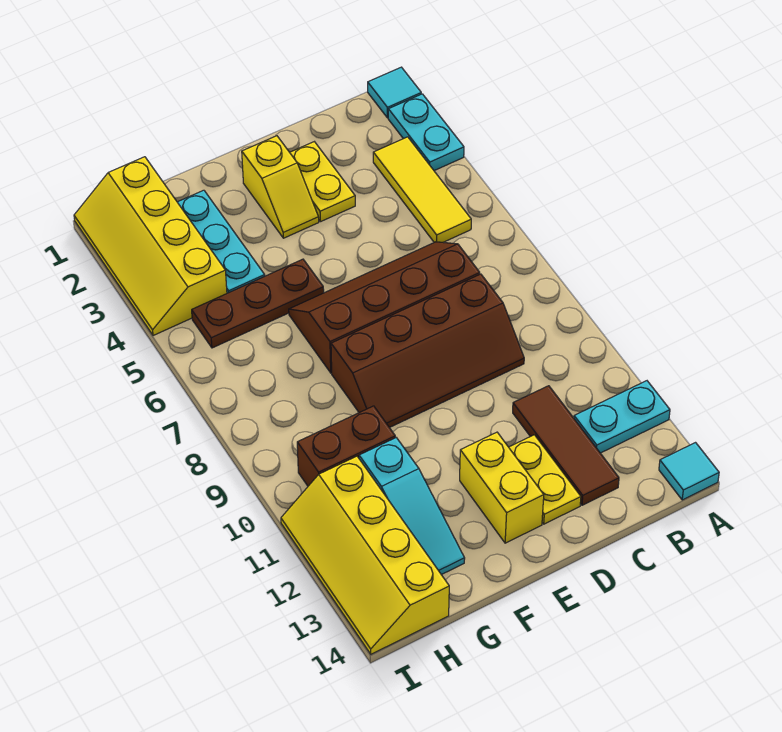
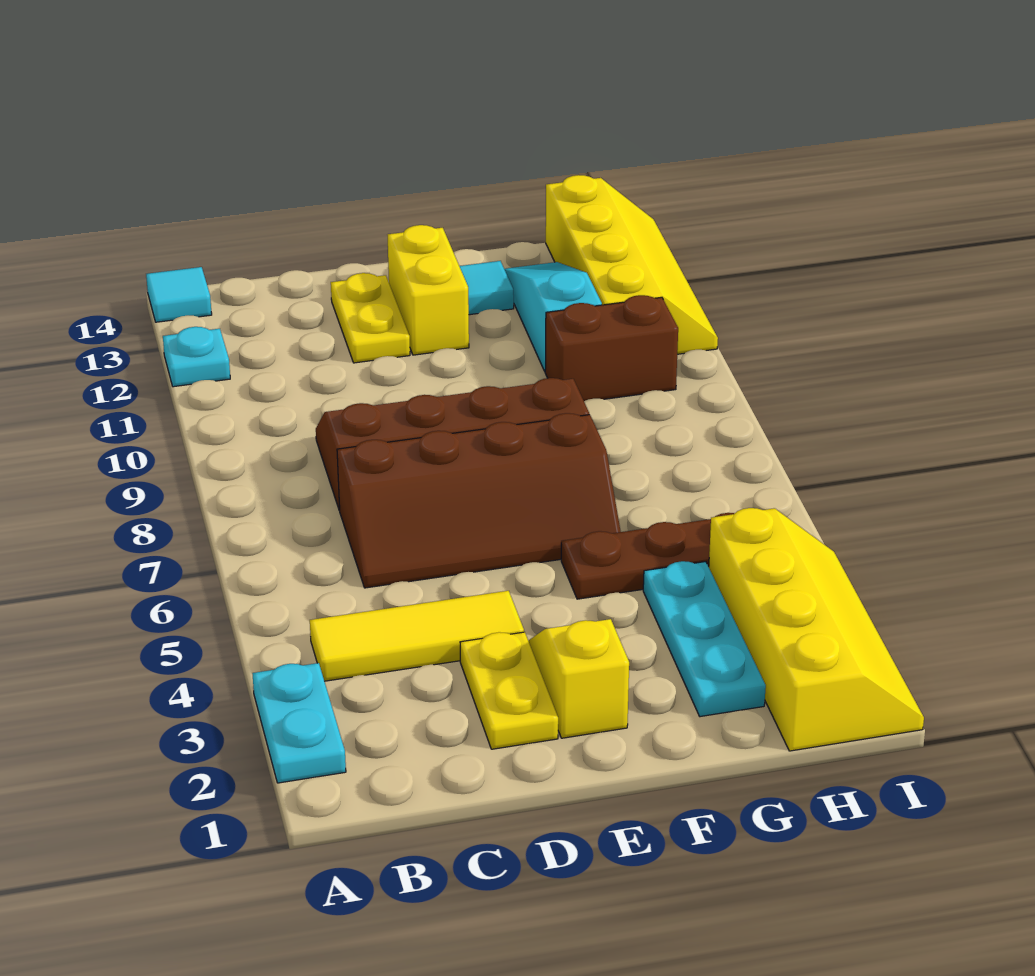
cyan 1x1 tile [368,67,421,118] -> cyan 1x1 tile moved to [459,261,514,315]
cyan 1x2 plate [574,381,670,453] -> cyan 1x1 plate [163,327,230,387]
yellow 1x3 tile [373,137,471,242] -> yellow 1x3 tile turned to [310,591,524,681]
brown 1x3 tile [513,386,619,505] -> none

